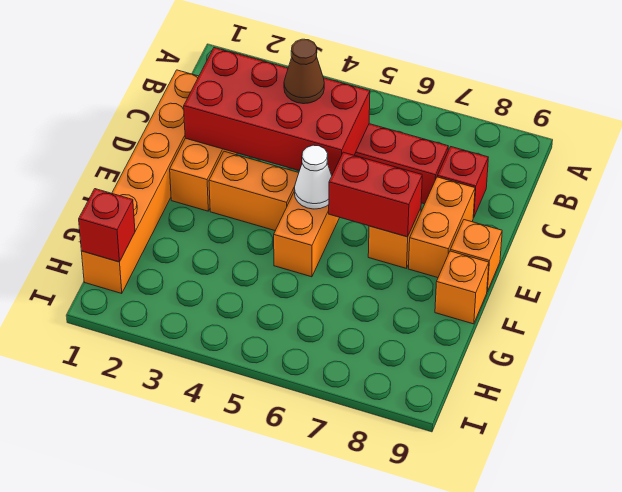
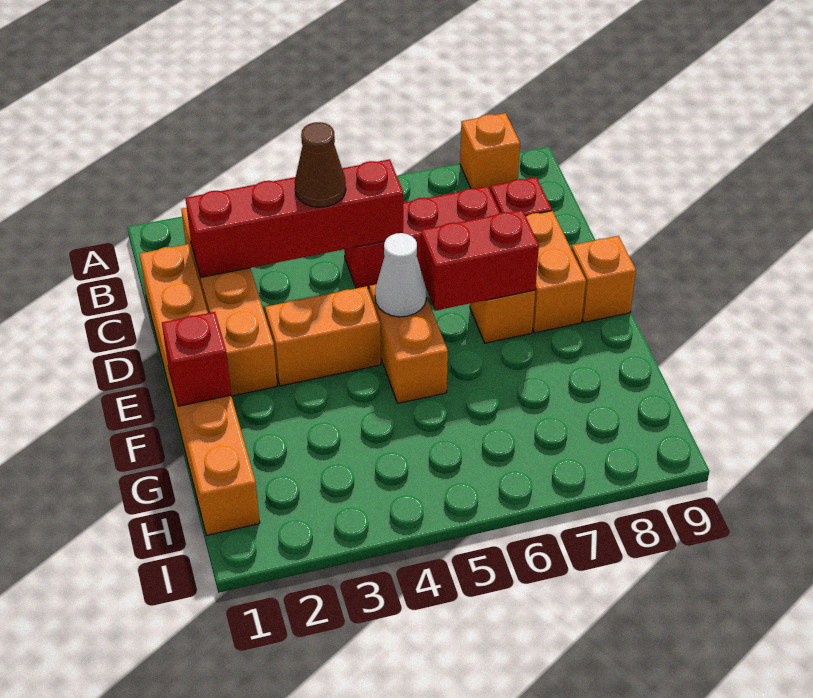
red 2x4 brick [184,48,370,175] -> red 1x4 brick [185,159,403,277]
orange 1x1 brick [435,251,489,324] -> orange 1x1 brick moved to [460,113,520,189]
red 1x1 brick [79,189,135,262] -> red 1x1 brick moved to [162,312,231,406]

